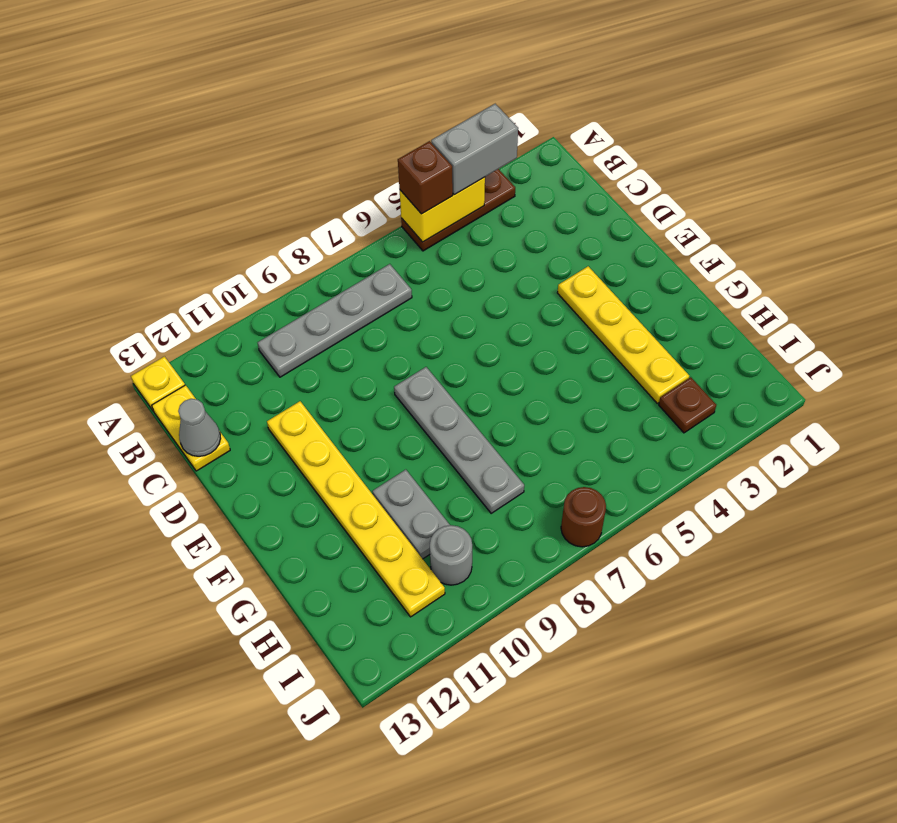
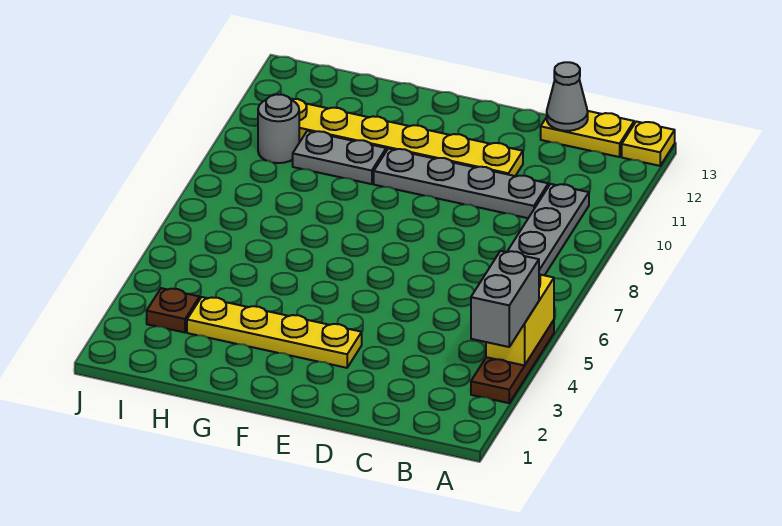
brown 1x1 brick [398,141,453,214] -> none
grey 1x4 plate [394,367,524,513] -> grey 1x4 plate moved to [374,149,548,218]
brown 1x1 round brick [561,487,606,547] -> none

